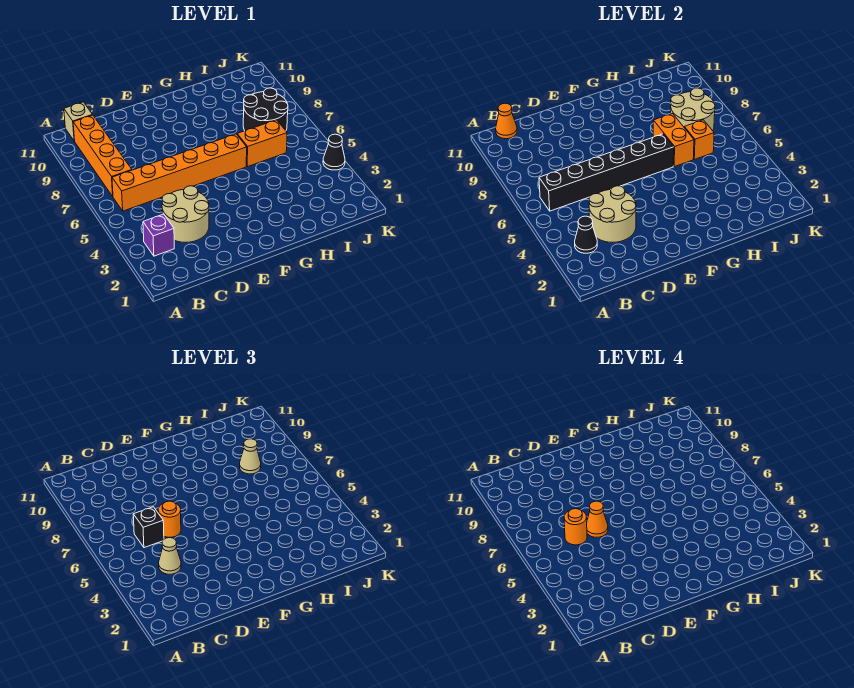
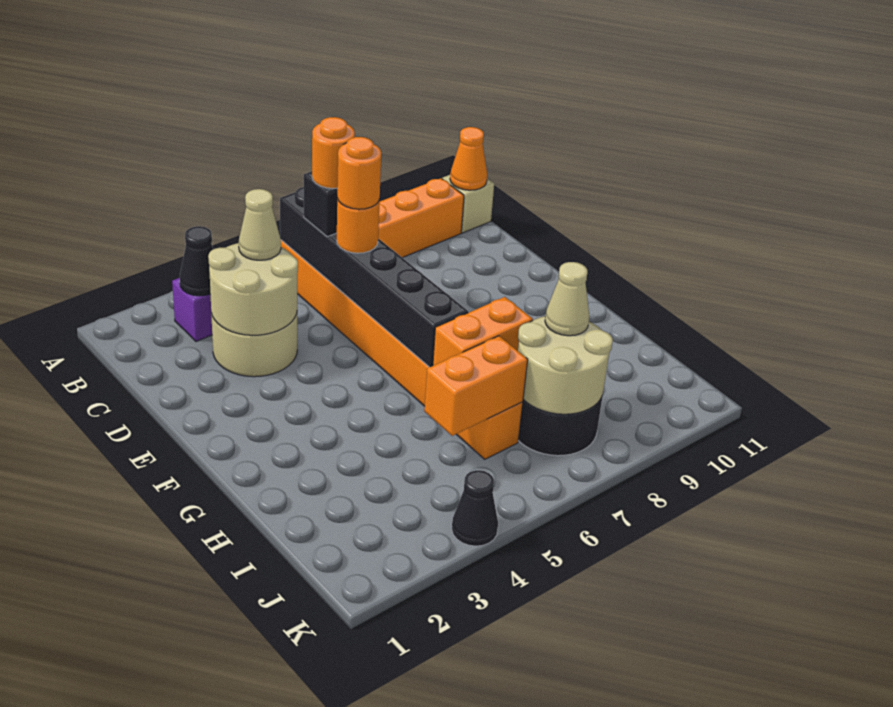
orange 1x1 cone [587,501,608,537] -> orange 1x1 round brick [337,137,381,209]
orange 1x1 brick [684,120,714,159] -> orange 1x2 brick [424,336,528,436]

